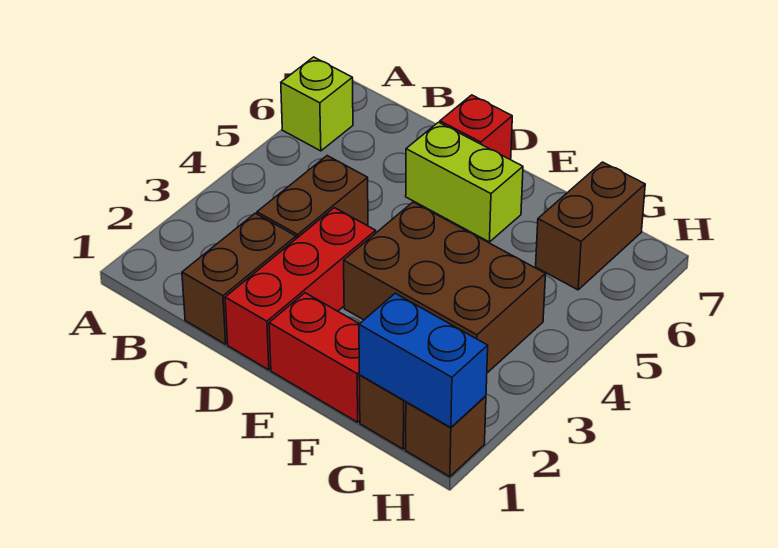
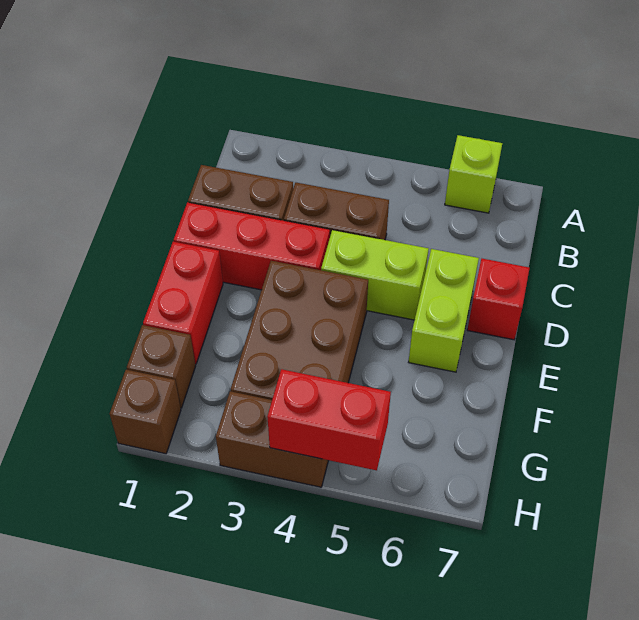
none -> lime 1x2 brick [321,230,429,320]
blue 1x2 brick [359,293,488,428] -> none
brown 1x2 brick [536,162,645,290] -> brown 1x2 brick moved to [216,391,329,487]
none -> red 1x2 brick [267,369,391,470]

